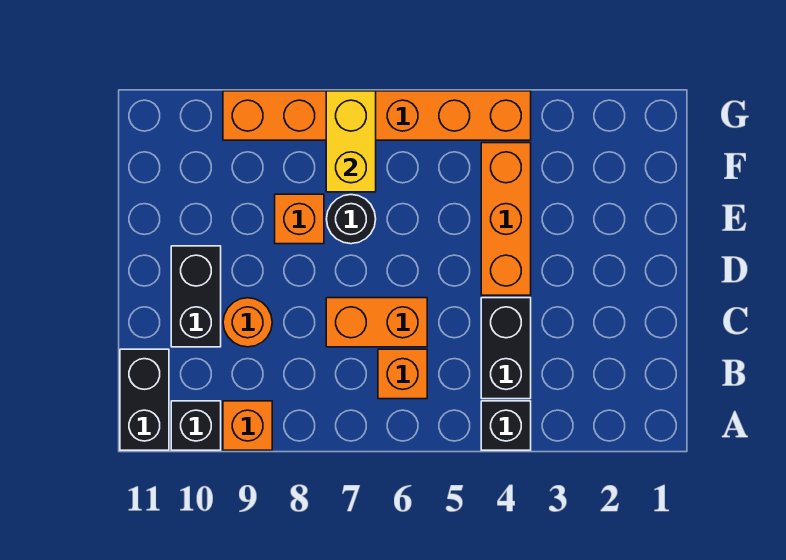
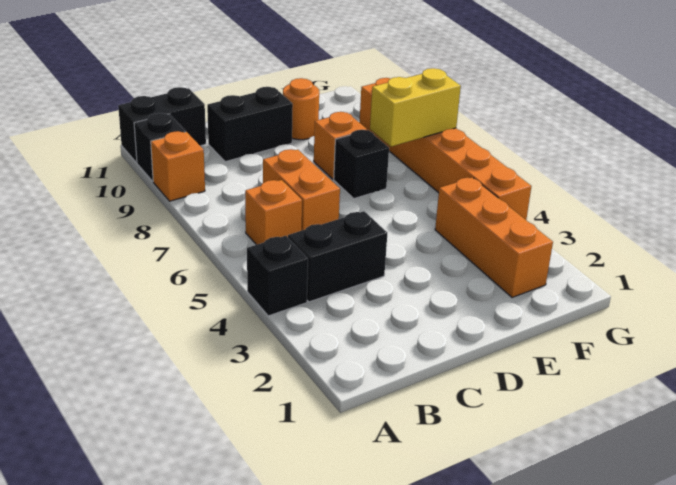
orange 1x1 round brick [223,298,272,347] -> orange 1x1 round brick moved to [283,78,319,140]
orange 1x3 brick [481,143,531,295] -> orange 1x3 brick turned to [435,177,553,297]
black 1x1 round brick [327,195,376,244] -> black 1x1 brick [334,130,389,199]

